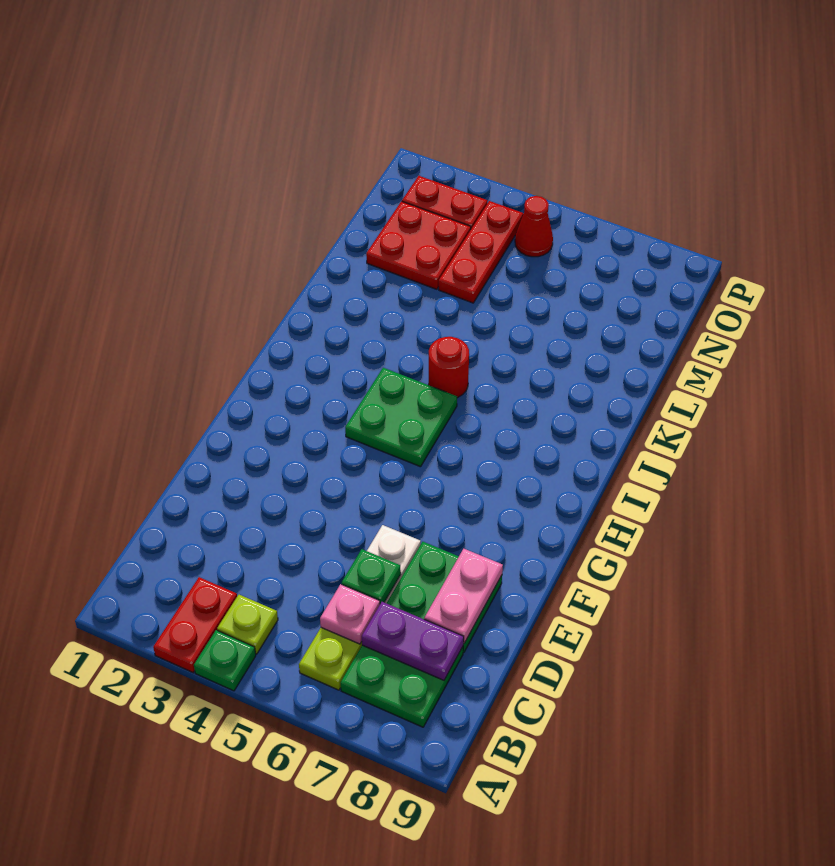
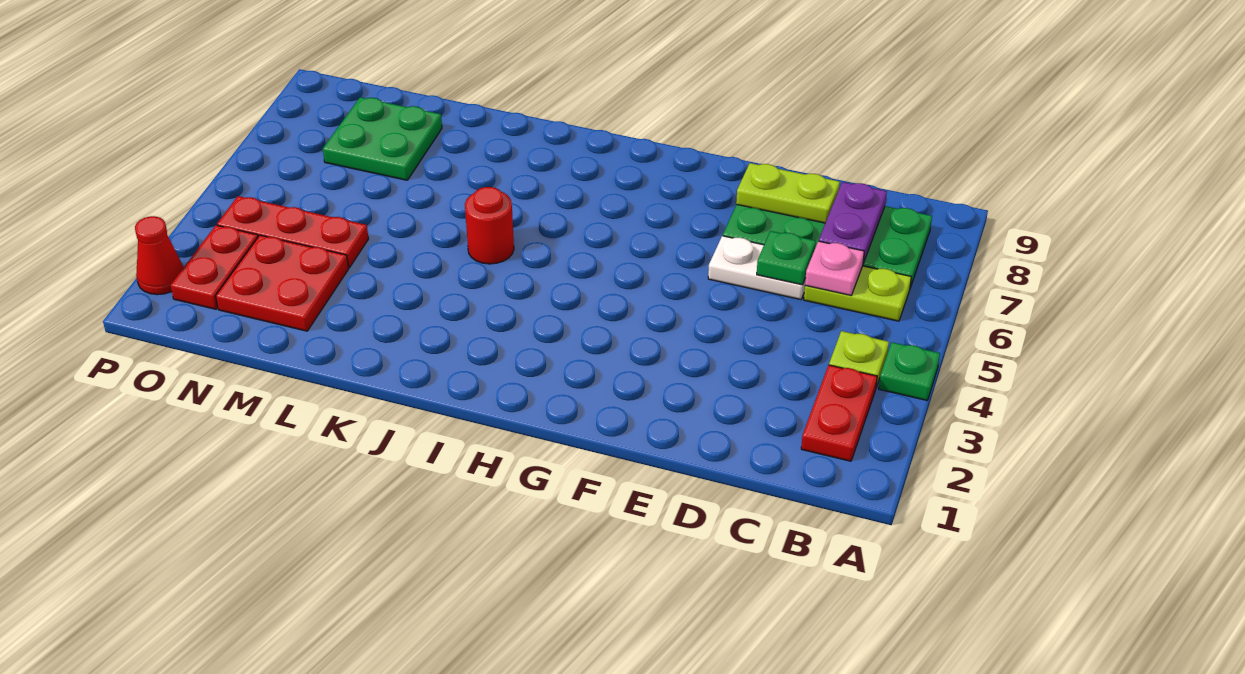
red 1x2 plate [153,577,237,673] -> red 1x2 plate turned to [801,365,877,461]
pink 1x2 plate [424,549,503,643] -> lime 1x2 plate [736,163,840,223]
green 2x2 plate [345,368,457,467] -> green 2x2 plate moved to [323,97,442,180]
red 1x1 cone [515,196,553,257] -> red 1x1 cone moved to [135,216,184,295]

